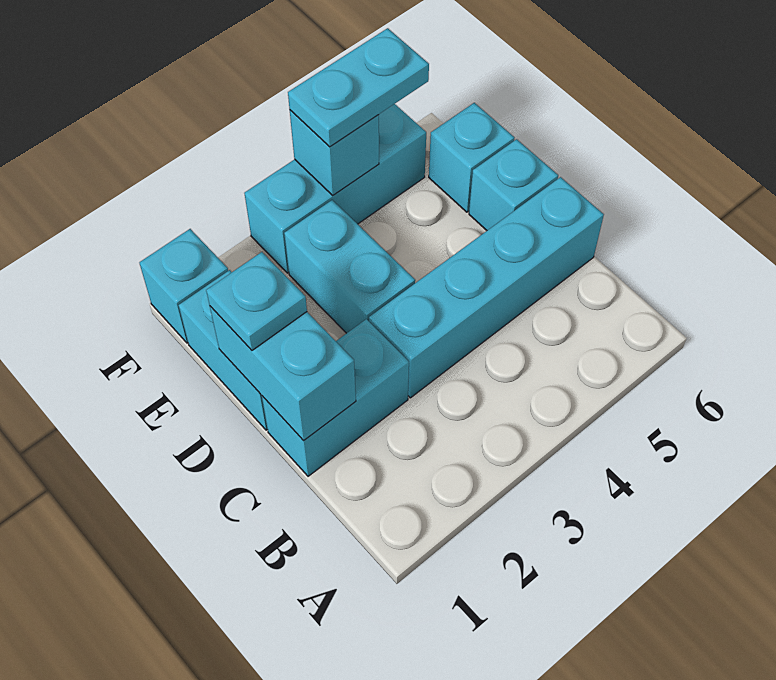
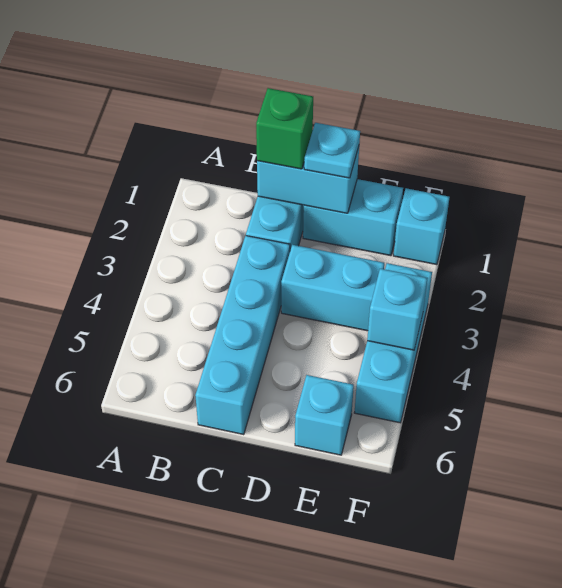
none -> green 1x1 brick [256,88,313,169]
cyan 1x1 brick [469,139,558,230] -> none
cyan 1x2 plate [288,28,429,147] -> none

